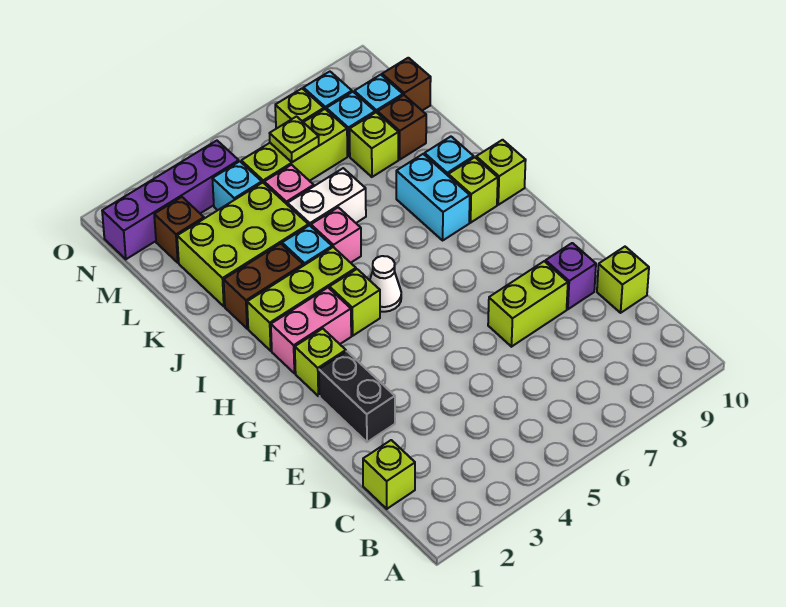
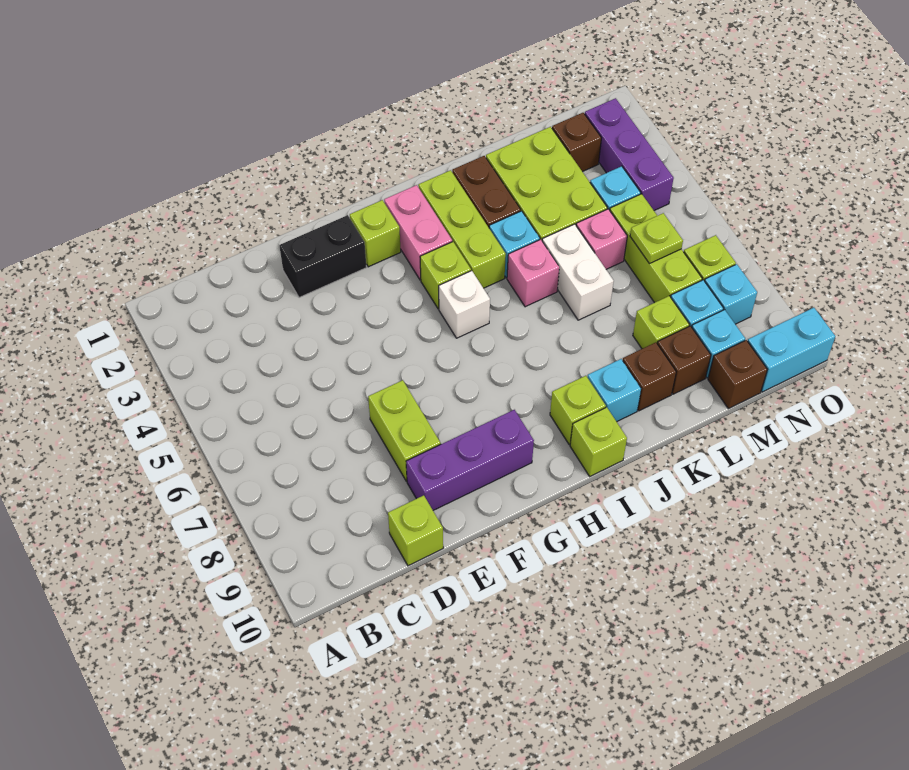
lime 1x1 brick [363,440,415,509] -> none
purple 1x1 brick [546,243,596,309] -> purple 1x3 brick [406,410,534,510]
white 1x1 cone [370,256,401,312] -> white 1x1 brick [439,271,490,338]
cyan 1x2 brick [396,154,470,240] -> cyan 1x2 brick moved to [748,308,835,392]
none -> brown 1x1 brick [623,342,676,411]
purple 1x4 brick [102,141,239,259] -> purple 1x3 brick [585,98,674,211]

